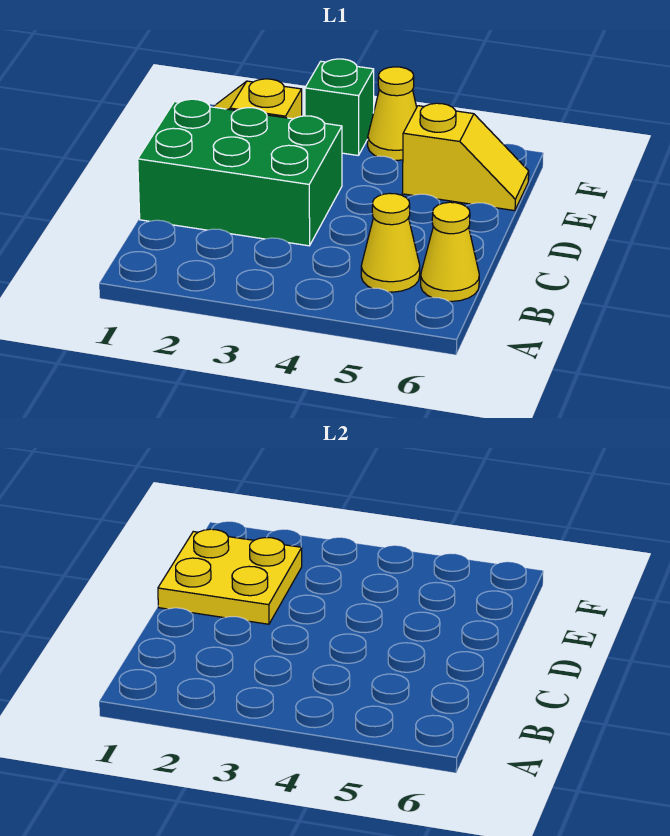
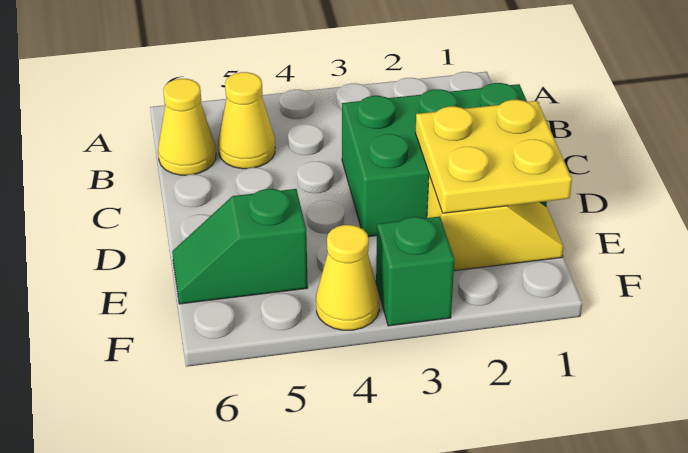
yellow 1x2 slope [402,103,529,211] -> green 1x2 slope [172,189,308,304]

